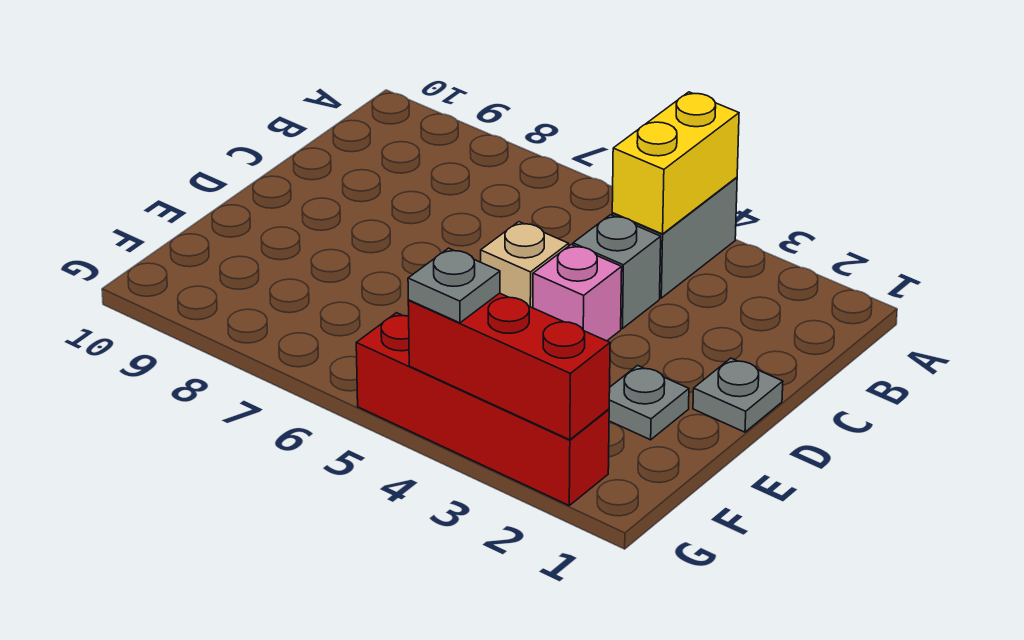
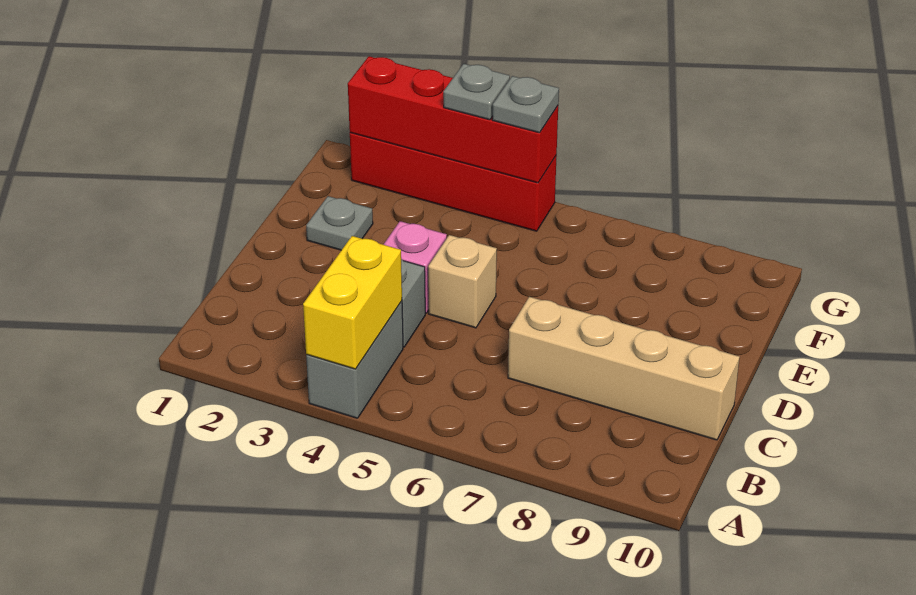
none -> tan 1x4 brick [508,297,740,440]
grey 1x1 plate [693,358,783,432] -> grey 1x1 plate moved to [492,76,559,133]
red 1x3 brick [408,293,610,440] -> red 1x4 brick [348,56,558,183]

